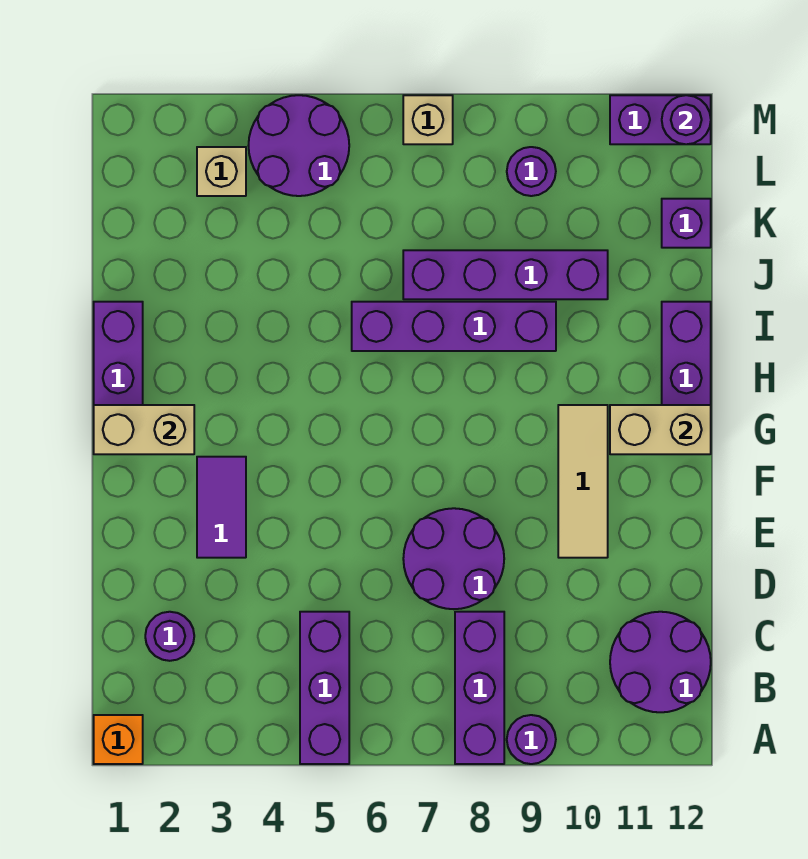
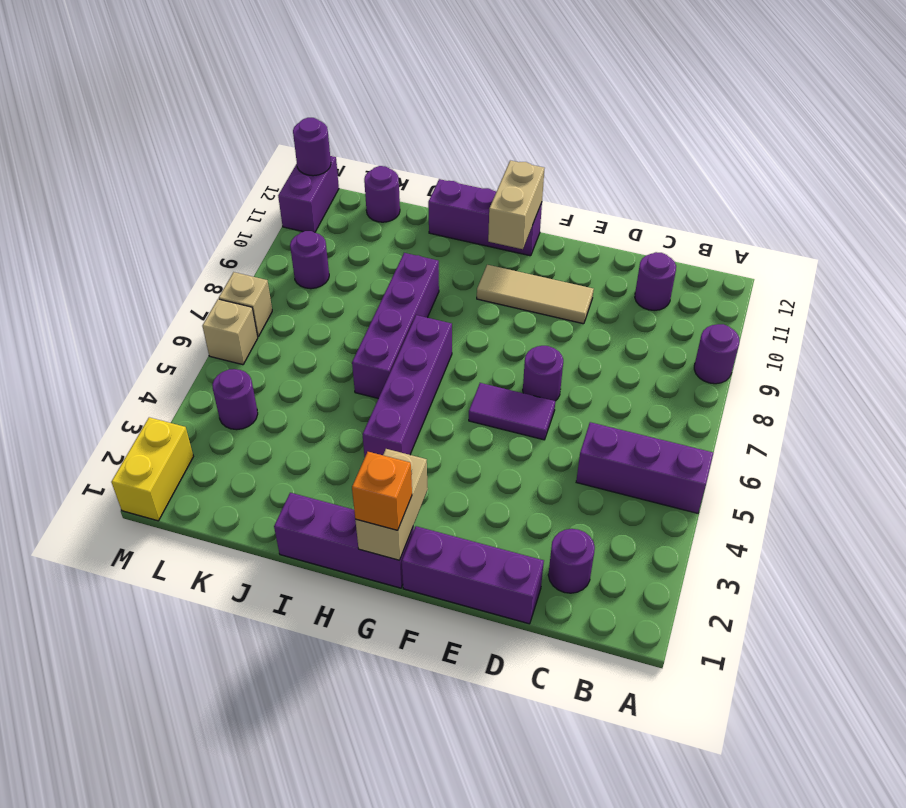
orange 1x1 brick [94,715,143,764] -> orange 1x1 brick moved to [352,452,412,530]
purple 1x3 brick [455,612,504,764] -> purple 1x3 brick moved to [402,526,544,624]
purple 2x2 round brick [610,612,711,712] -> purple 1x1 round brick [635,252,676,311]
purple 2x2 round brick [403,508,504,609] -> purple 1x1 round brick [523,346,563,401]
purple 1x2 tile [197,457,246,558] -> purple 1x2 tile moved to [469,383,555,440]
purple 1x4 brick [403,250,608,299] -> purple 1x4 brick moved to [363,315,452,457]
purple 1x1 brick [662,199,711,248] -> purple 1x1 round brick [364,166,400,222]
tan 1x1 brick [197,147,246,196] -> tan 1x1 brick moved to [202,299,258,365]
purple 2x2 round brick [248,95,349,196] -> purple 1x1 round brick [212,369,258,430]
none -> yellow 1x2 brick [111,417,193,521]

